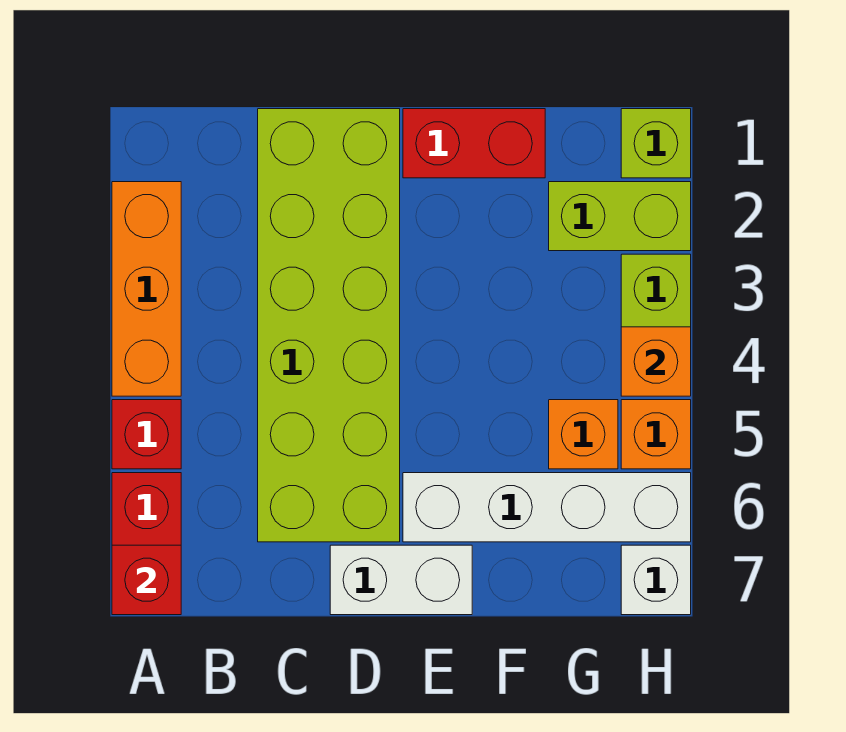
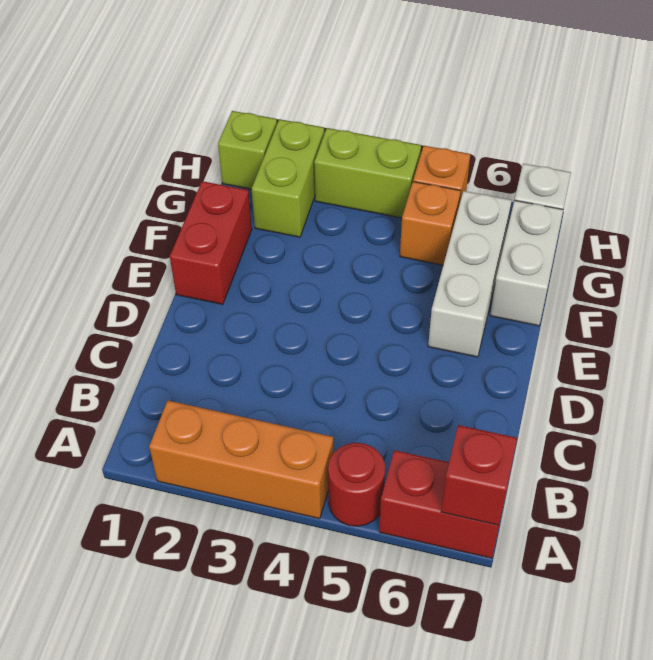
red 1x1 brick [112,400,181,469] -> red 1x1 round brick [328,443,385,526]
lime 2x6 brick [258,109,400,542] -> none
white 1x2 brick [330,545,472,615] -> white 1x2 brick moved to [490,200,563,326]
white 1x4 brick [403,473,691,542] -> white 1x3 brick [428,191,512,357]
orange 1x1 brick [621,327,691,396] -> none

